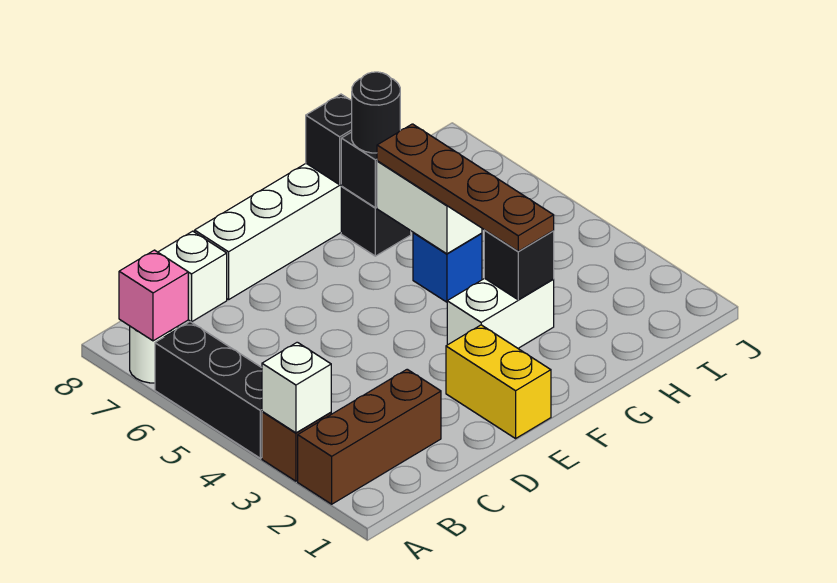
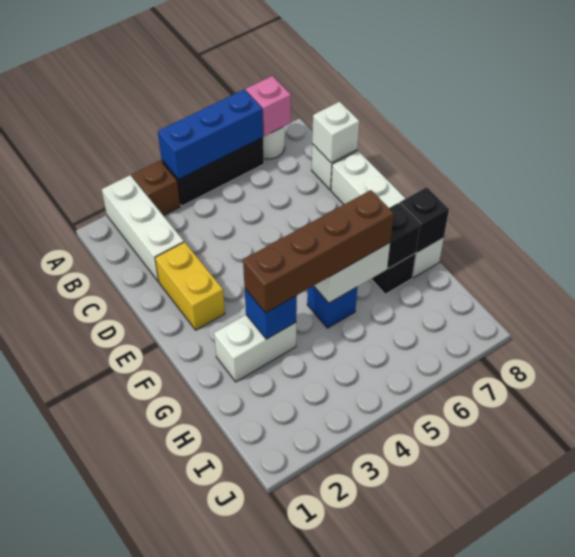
brown 1x3 brick [298,369,441,504] -> white 1x3 brick [102,175,184,282]
white 1x1 brick [262,342,331,433] -> white 1x1 brick moved to [312,102,359,163]
none -> blue 1x3 brick [158,90,263,179]
yellow 1x2 brick [446,325,551,438] -> yellow 1x2 brick turned to [155,242,225,330]
white 1x2 brick [447,278,554,348] -> white 1x2 brick turned to [214,315,296,382]
black 1x1 brick [484,230,554,300] -> blue 1x1 brick [245,289,297,339]
brown 1x4 plate [377,124,554,251] -> brown 1x4 brick [243,190,394,313]
black 1x1 round brick [352,72,400,153] -> none

